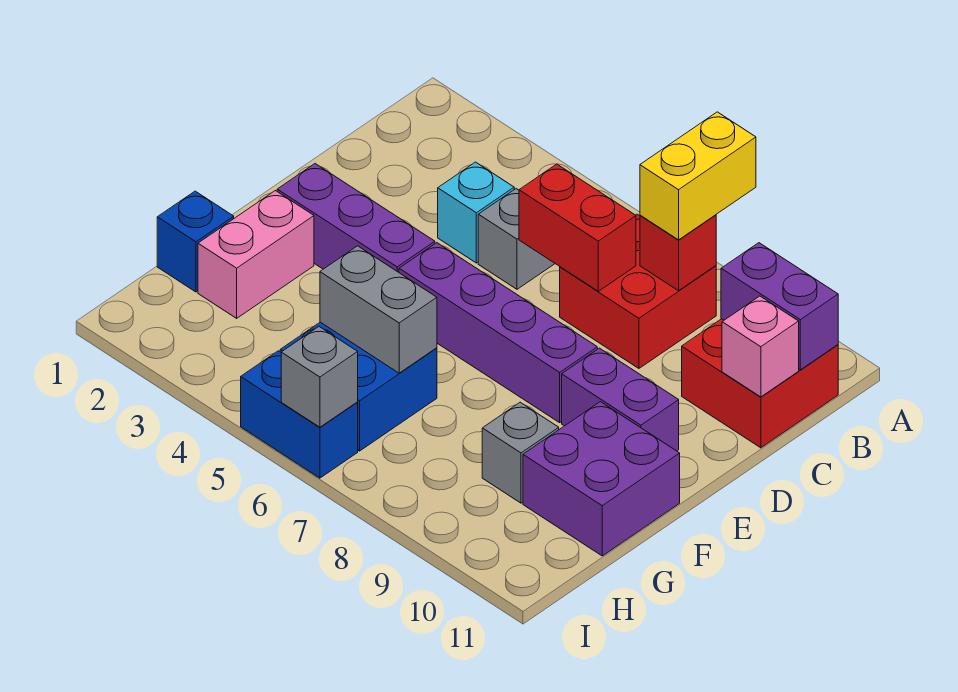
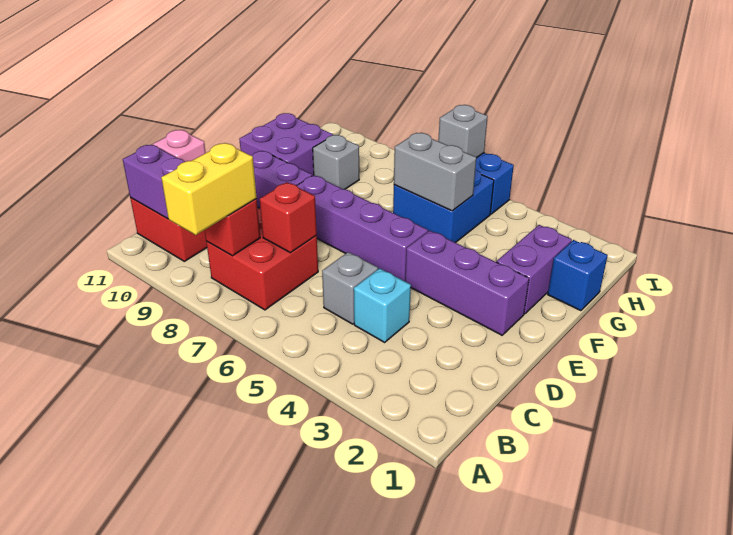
red 1x2 brick [519,164,636,291] -> red 1x1 brick [260,182,317,253]
pink 1x2 brick [198,191,314,318] -> purple 1x2 brick [497,225,572,314]

